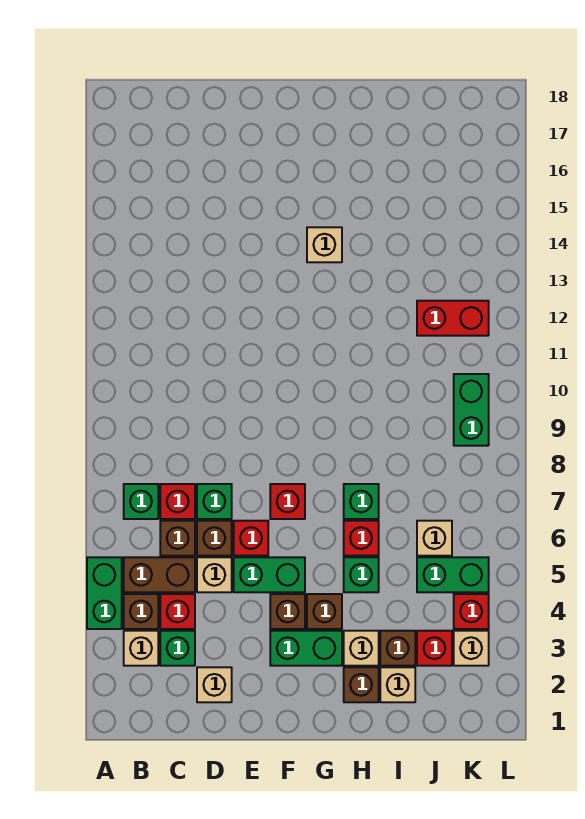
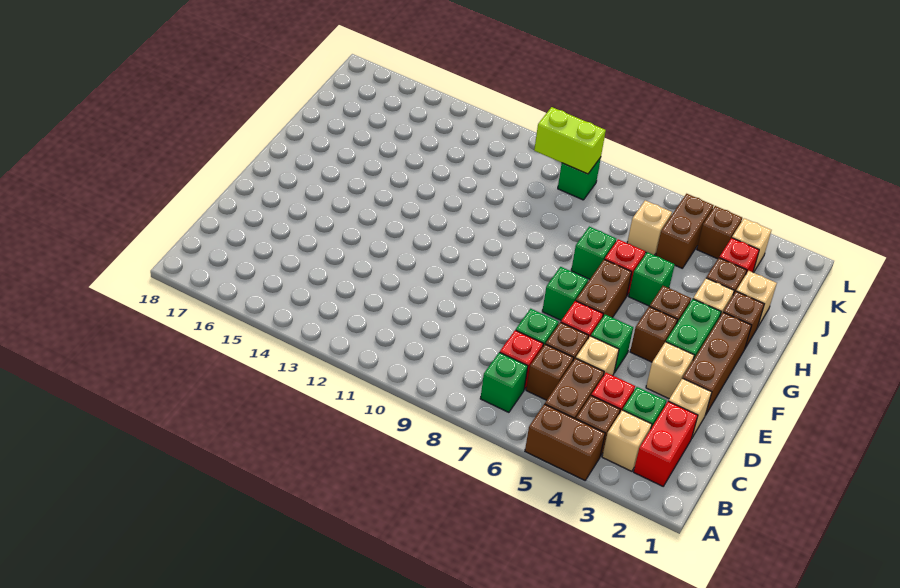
green 1x2 brick [87,557,122,629] -> brown 1x2 brick [525,404,605,480]
none -> brown 1x3 brick [683,312,752,414]
green 1x2 brick [234,557,305,592] -> green 1x1 brick [591,315,633,373]
none -> brown 1x2 brick [576,259,632,318]
red 1x1 brick [270,484,305,519] -> green 1x1 brick [542,267,588,320]
tan 1x1 brick [307,227,342,262] -> tan 1x1 brick moved to [646,342,694,399]
green 1x2 brick [417,557,489,592] -> brown 1x2 brick [656,194,714,268]
red 1x2 brick [417,301,489,336] -> red 1x2 brick moved to [634,401,698,486]
red 1x1 brick [454,594,489,629] -> brown 1x1 brick [697,206,742,259]
green 1x2 brick [454,374,489,446] -> green 1x1 brick [558,157,601,200]
none -> lime 1x2 brick [534,107,606,174]

